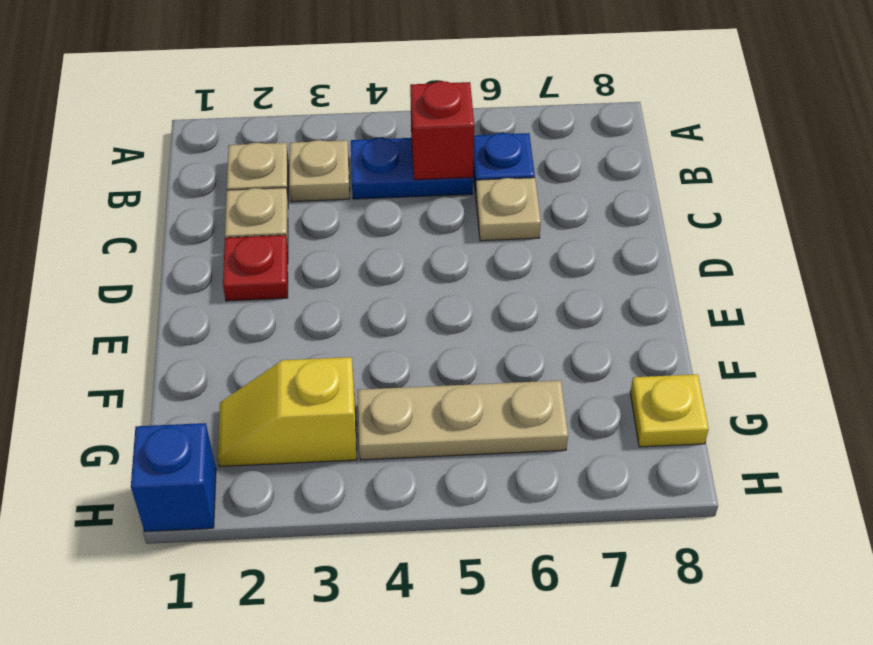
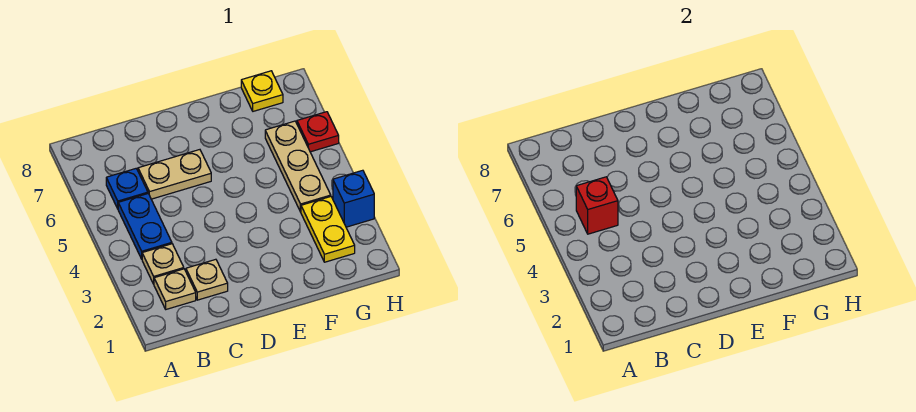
tan 1x1 plate [475,178,541,241] -> tan 1x2 plate [138,150,211,199]
red 1x1 plate [223,235,288,301] -> red 1x1 plate moved to [297,112,339,152]
yellow 1x2 slope [218,357,357,466] -> yellow 1x2 plate [301,197,355,262]
blue 1x1 brick [131,423,216,532] -> blue 1x1 brick moved to [333,170,374,227]

